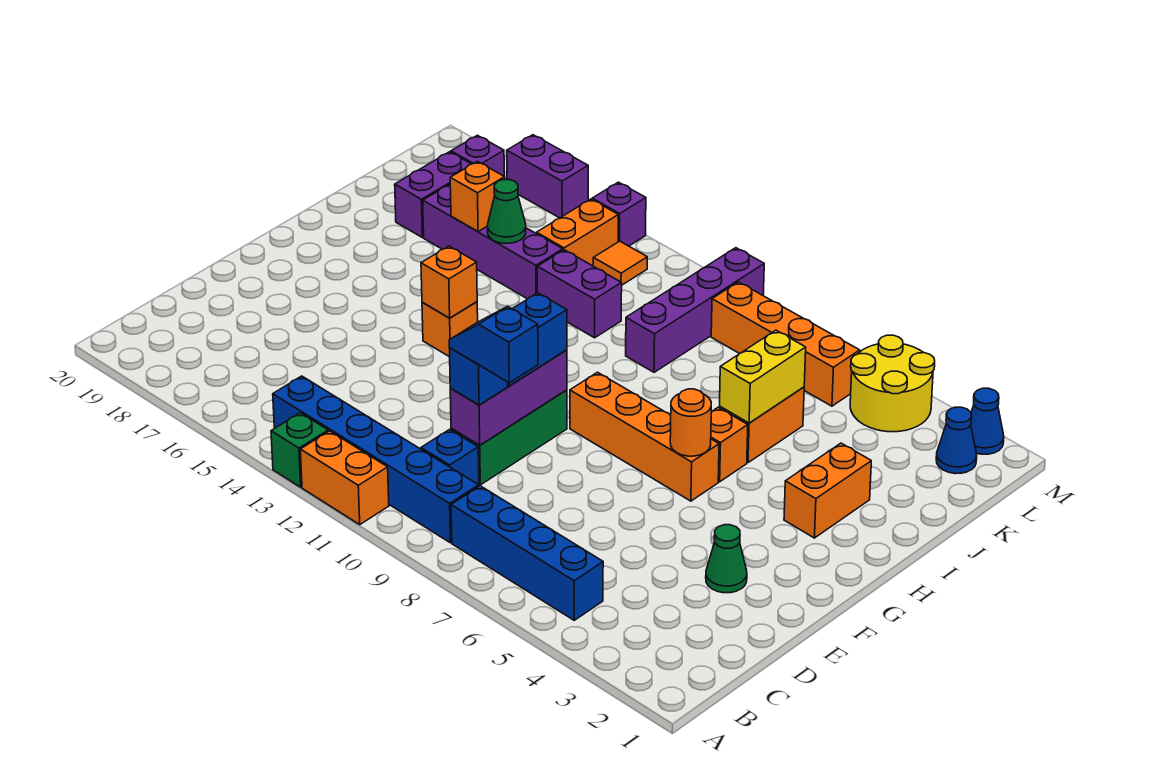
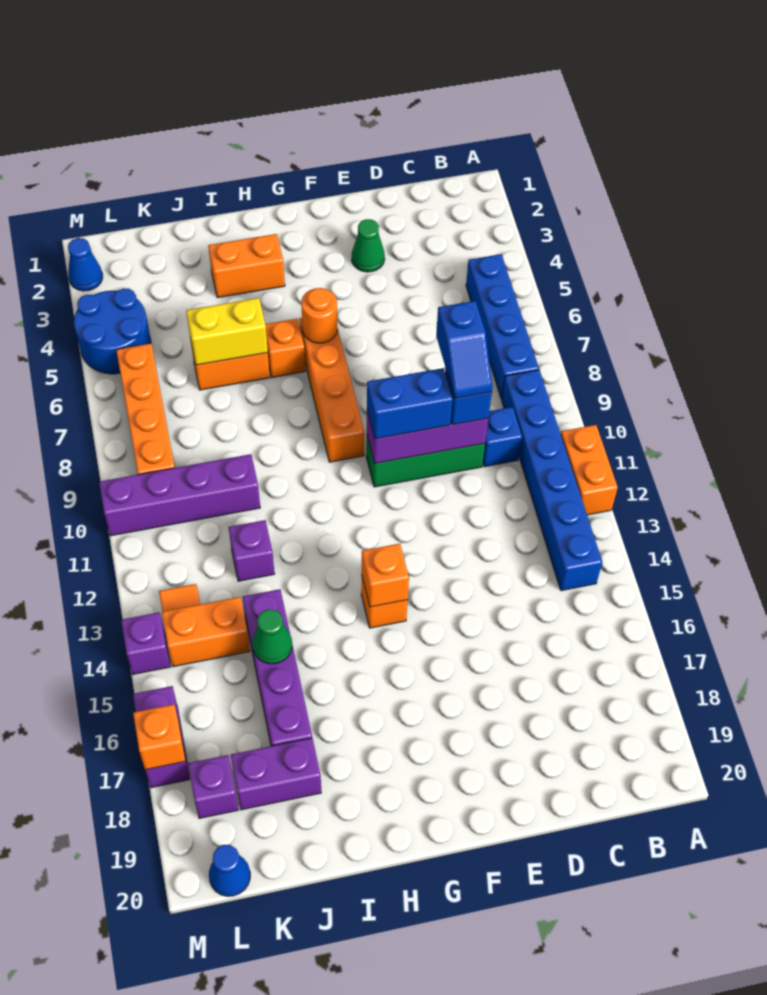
green 1x1 brick [271,413,328,487] -> none
purple 1x2 brick [537,250,622,338] -> purple 1x1 brick [229,520,275,581]
orange 1x1 brick [450,161,505,232] -> orange 1x1 brick moved to [133,704,185,770]
blue 1x1 cone [936,407,977,474] -> blue 1x1 cone moved to [209,845,250,896]
yellow 2x2 round brick [850,335,935,432] -> blue 2x2 round brick [74,288,151,374]

